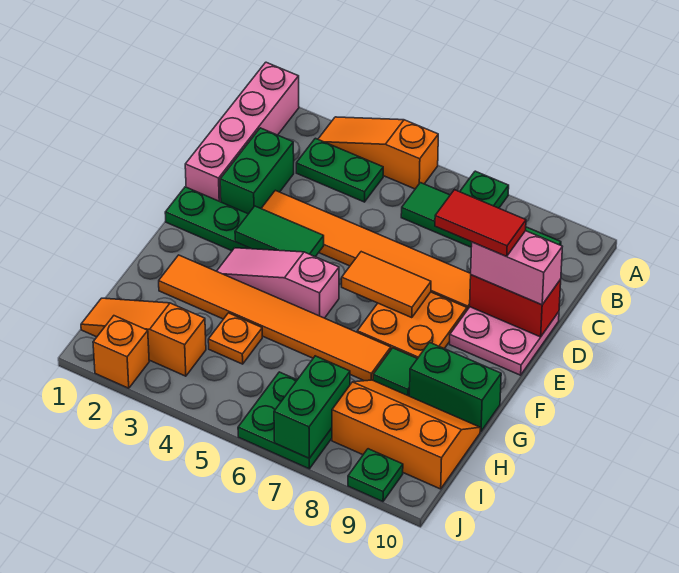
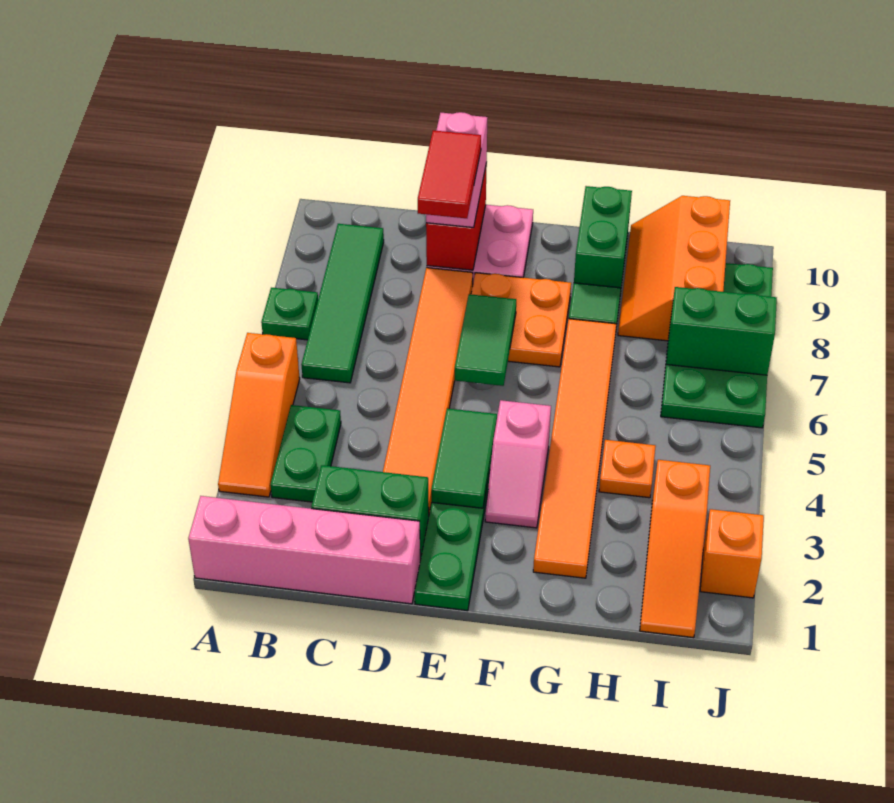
orange 1x2 tile [342,252,431,318] -> green 1x2 tile [455,294,516,386]
pink 1x3 slope [217,248,339,318] -> pink 1x2 slope [485,400,551,528]

